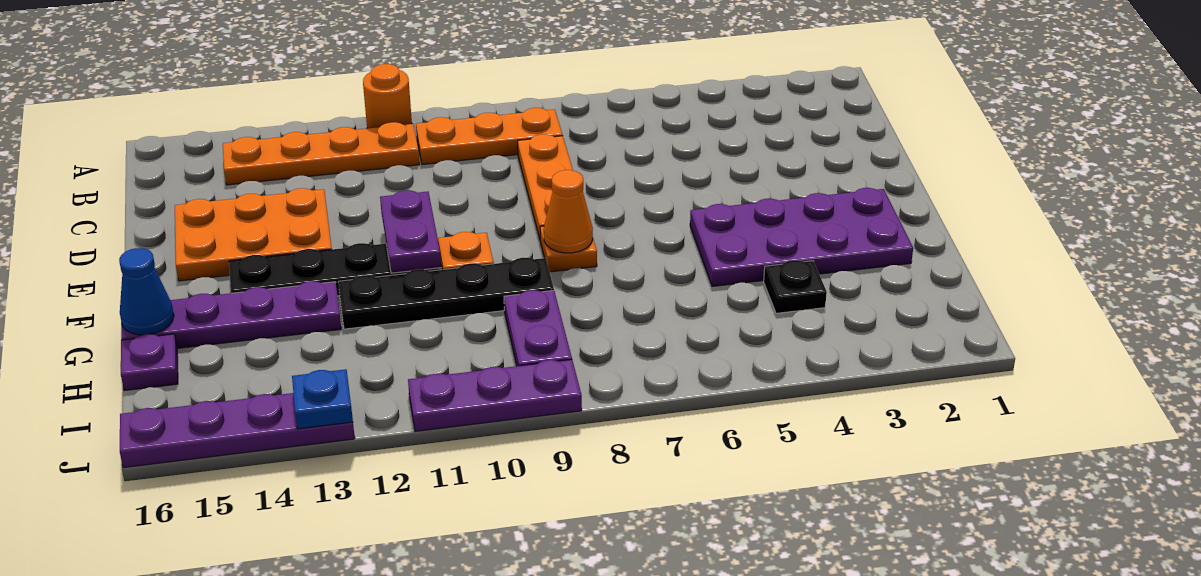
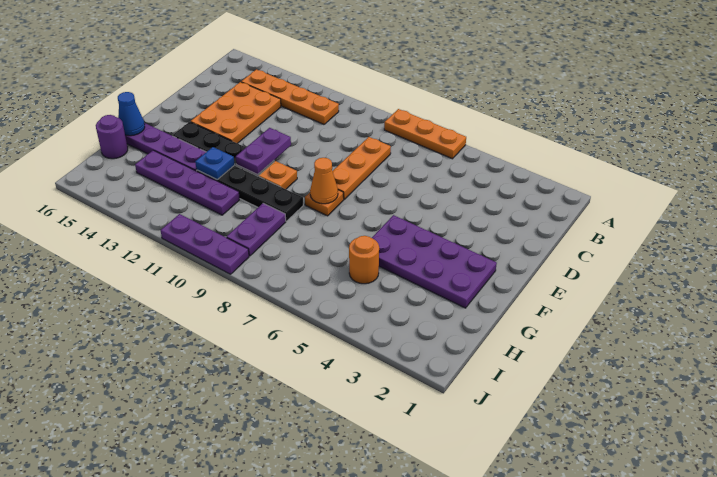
orange 1x1 round brick [363,64,412,128] -> orange 1x1 round brick moved to [349,236,379,284]
orange 1x3 plate [416,108,563,165] -> orange 1x3 plate moved to [384,109,466,159]
orange 2x3 plate [175,188,332,281] -> orange 2x3 plate turned to [191,82,281,143]
black 1x1 plate [764,260,827,313] -> none
purple 1x1 plate [121,334,178,391] -> purple 1x1 round brick [96,115,128,159]
purple 1x4 plate [120,393,355,468] -> purple 1x4 plate moved to [135,150,240,215]
blue 1x1 plate [292,369,353,429] -> blue 1x1 plate moved to [195,147,235,179]

